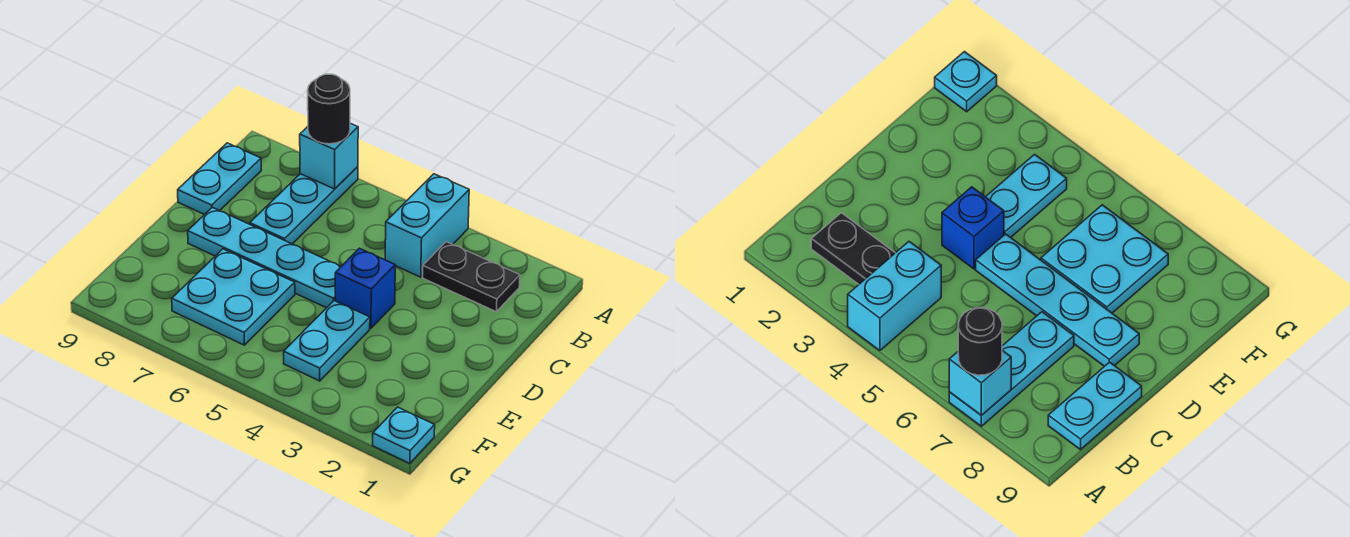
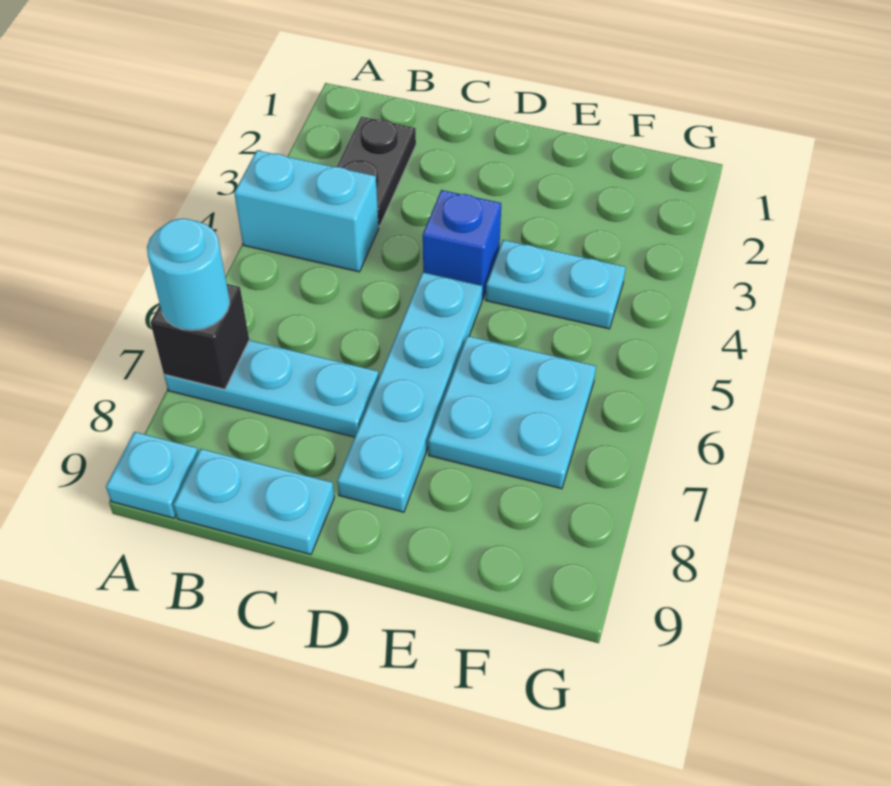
cyan 1x1 brick [300,123,358,189] -> black 1x1 brick [150,284,249,389]
black 1x1 round brick [308,74,350,144] -> cyan 1x1 round brick [147,219,230,330]
cyan 1x1 plate [373,407,435,463] -> cyan 1x1 plate moved to [106,432,198,518]

